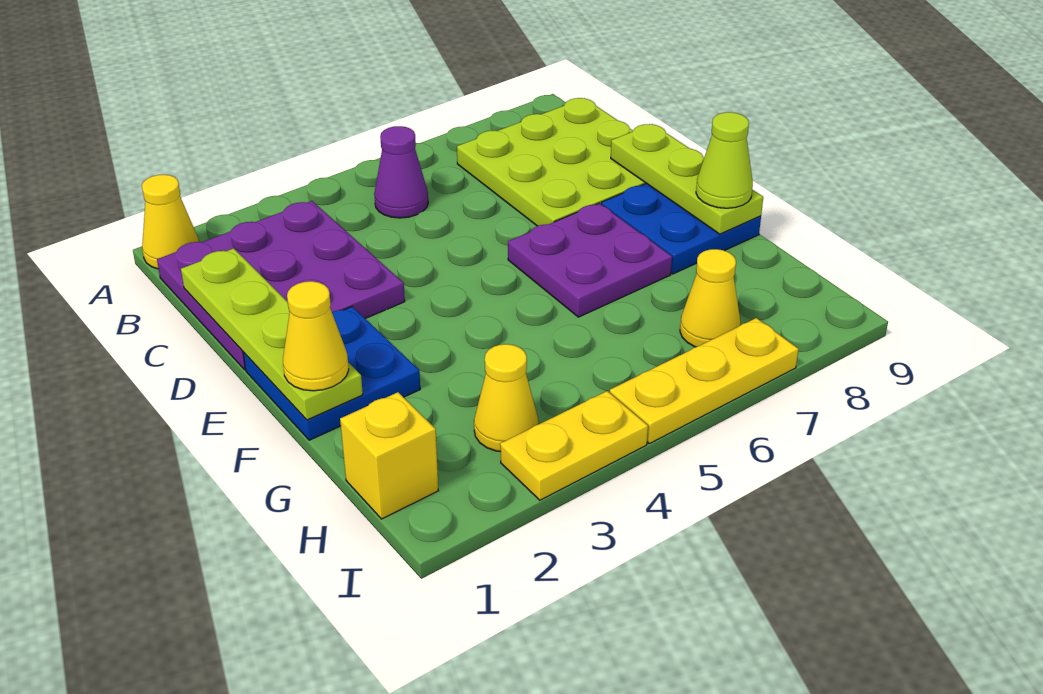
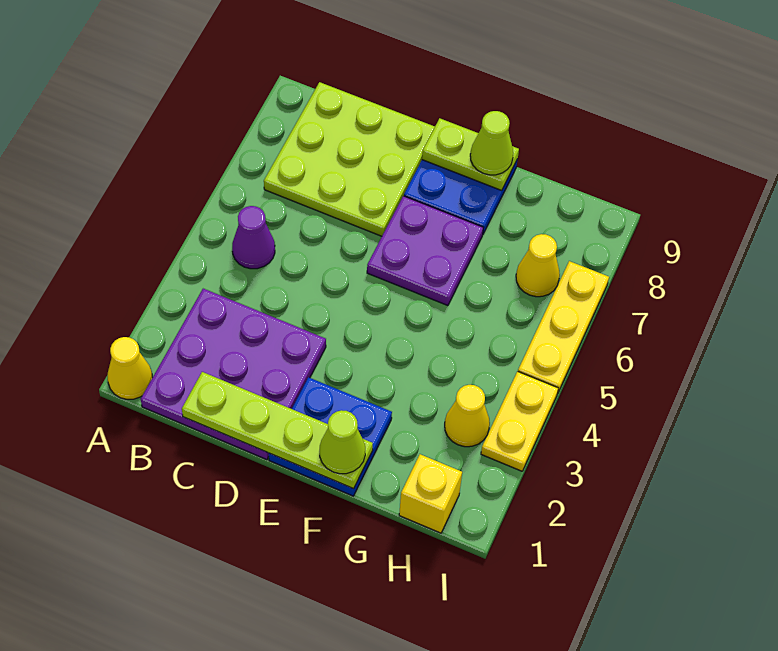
lime 1x3 plate [611,124,763,234] -> lime 1x2 plate [422,118,519,191]
yellow 1x1 cone [283,281,349,391] -> lime 1x1 cone [320,410,365,474]

